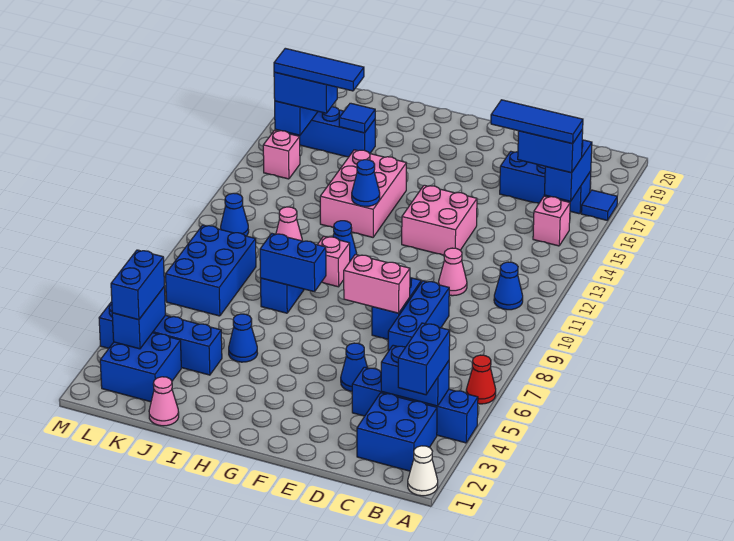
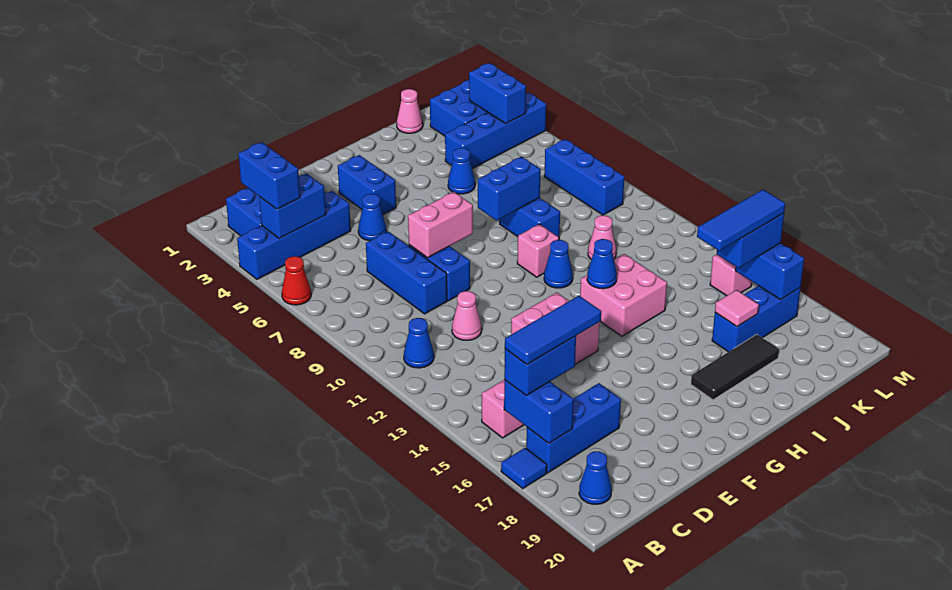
white 1x1 cone [408,446,438,496] -> none
pink 2x3 brick [320,150,407,237] -> pink 2x2 brick [580,254,667,336]
none -> black 1x3 tile [691,334,779,400]
blue 1x1 tile [339,103,375,133] -> pink 1x1 tile [715,290,759,327]
blue 2x3 brick [166,225,256,316] -> blue 1x3 brick [544,139,624,215]
blue 1x2 brick [111,250,164,320] -> blue 1x2 brick moved to [338,155,396,214]
blue 1x1 cone [221,193,249,236] -> blue 1x1 cone moved to [579,451,612,504]

